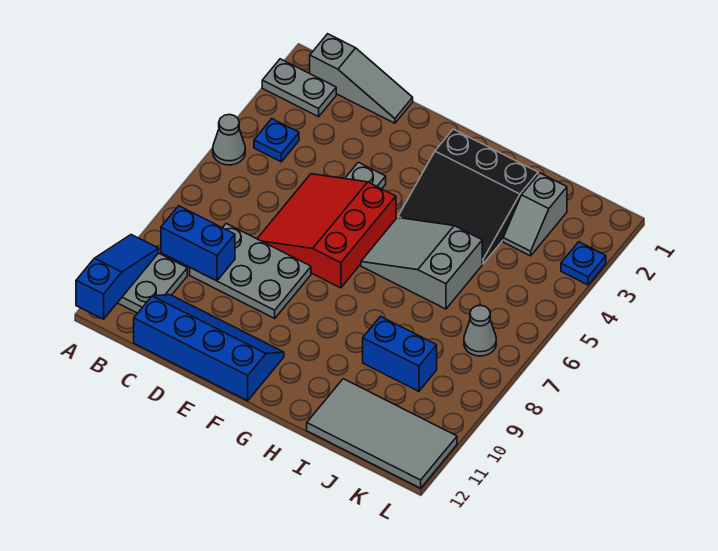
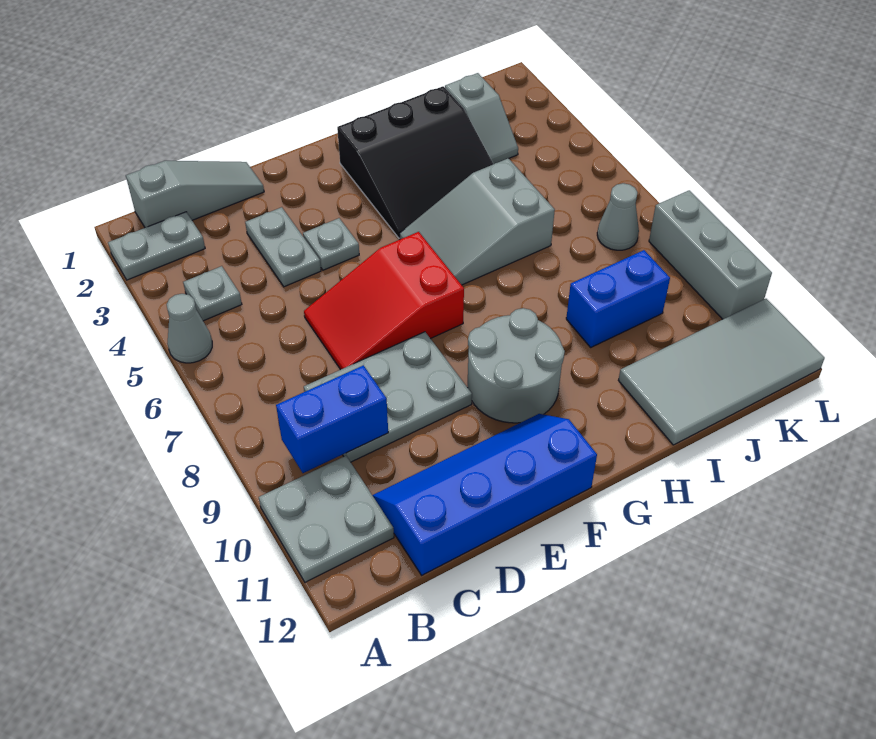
blue 1x3 slope [76,235,159,319] -> none
blue 1x1 plate [254,119,299,162] -> grey 1x1 plate [183,266,242,321]
none -> grey 1x2 plate [245,207,321,287]
red 3x3 slope [257,174,396,288] -> red 2x3 slope [304,232,464,370]
none -> grey 2x2 round brick [468,308,565,423]
blue 1x1 plate [561,242,606,285] -> none
none -> grey 1x3 brick [649,190,772,319]

